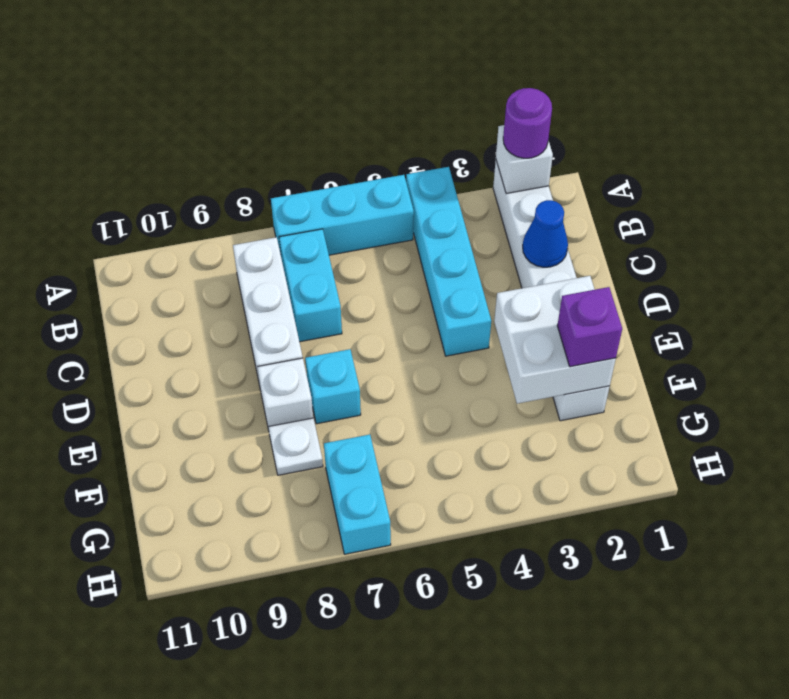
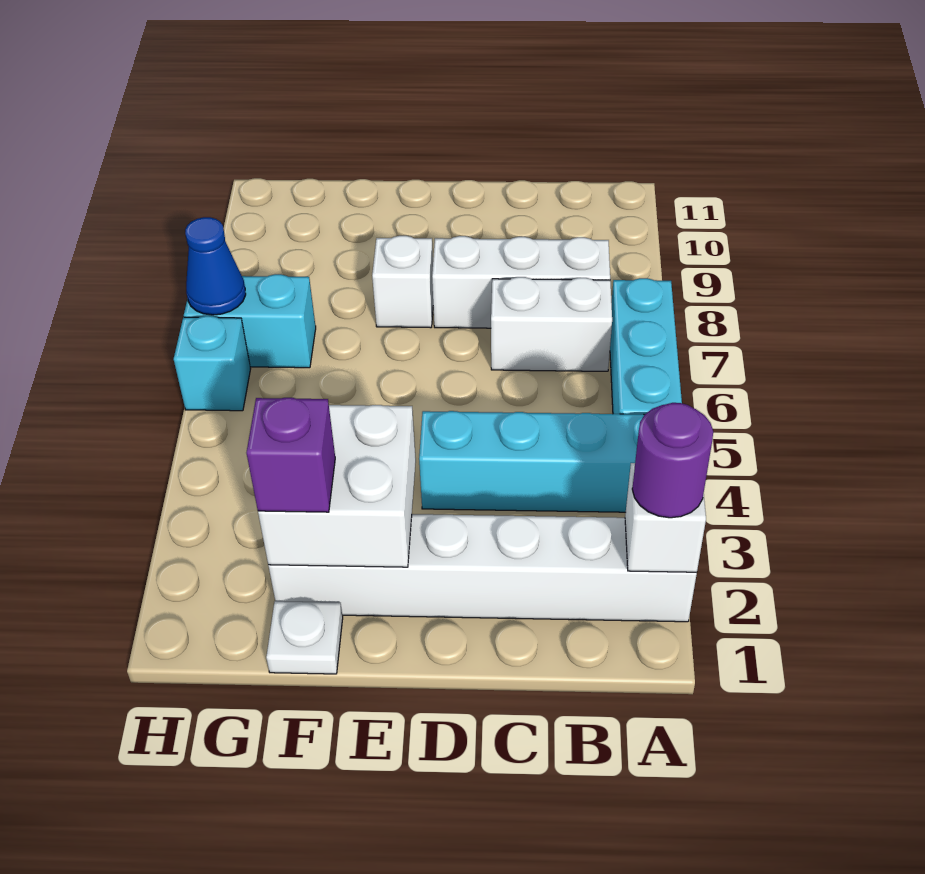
cyan 1x2 brick [279,229,342,342] -> white 1x2 brick [491,277,612,371]
blue 1x1 cone [523,200,568,267] -> blue 1x1 cone moved to [185,217,246,315]
cyan 1x1 brick [305,349,361,424] -> cyan 1x1 brick moved to [174,316,250,411]
white 1x1 plate [268,418,323,475] -> white 1x1 plate moved to [266,601,343,674]

